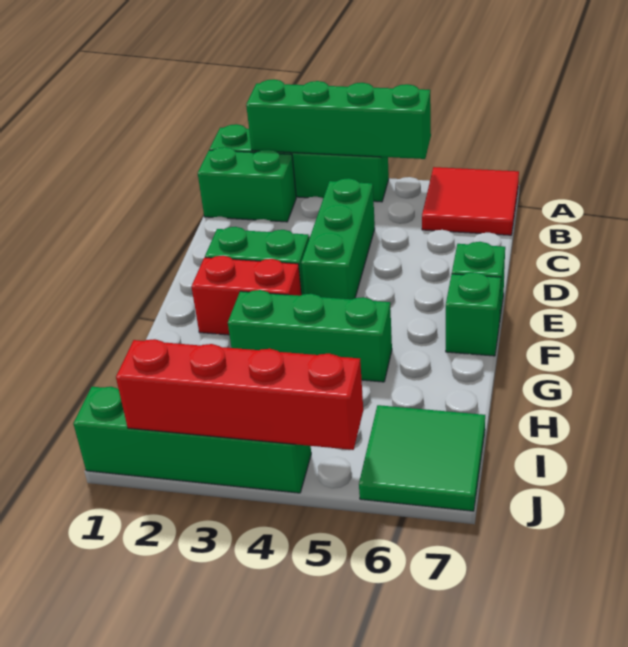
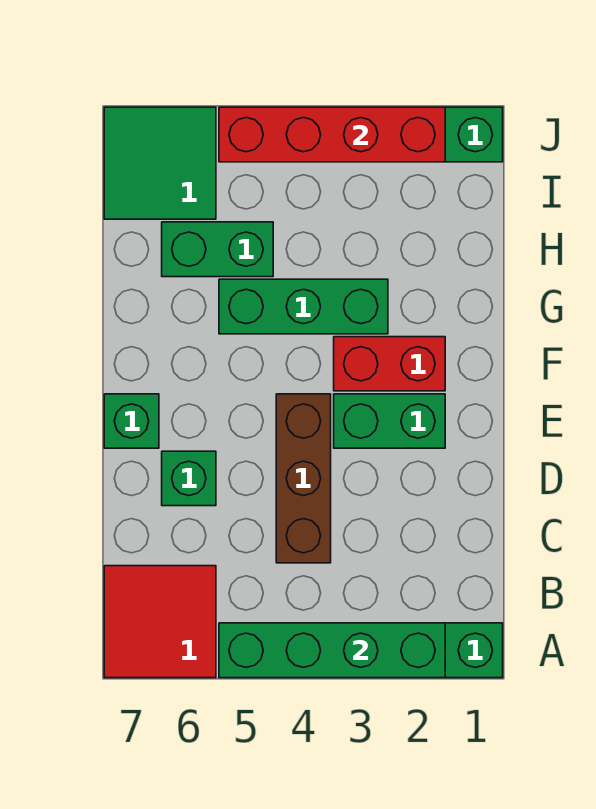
green 1x2 brick [198,147,296,222] -> green 1x2 brick moved to [162,222,273,277]
green 1x3 brick [301,178,375,299] -> brown 1x3 brick [276,394,331,563]
green 1x1 brick [446,272,501,356] -> green 1x1 brick moved to [162,451,216,506]

